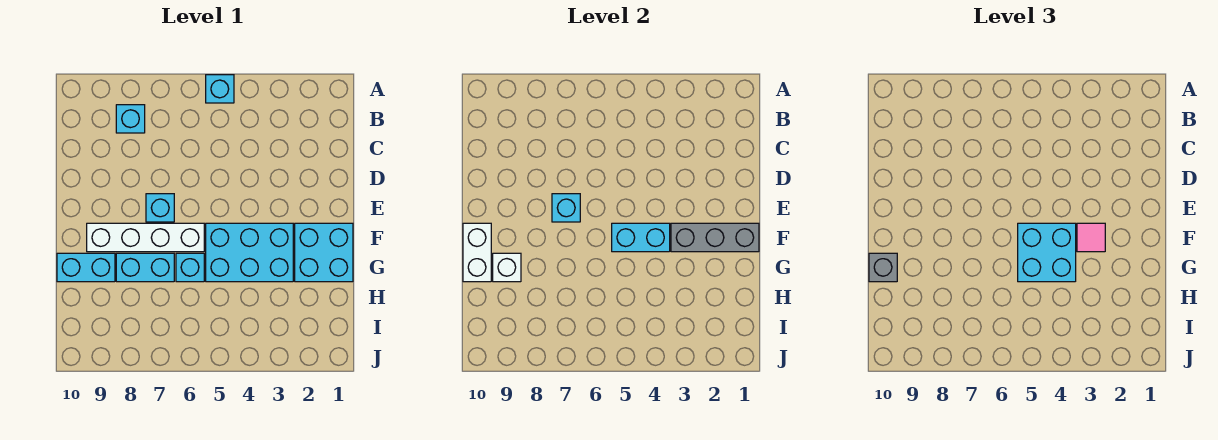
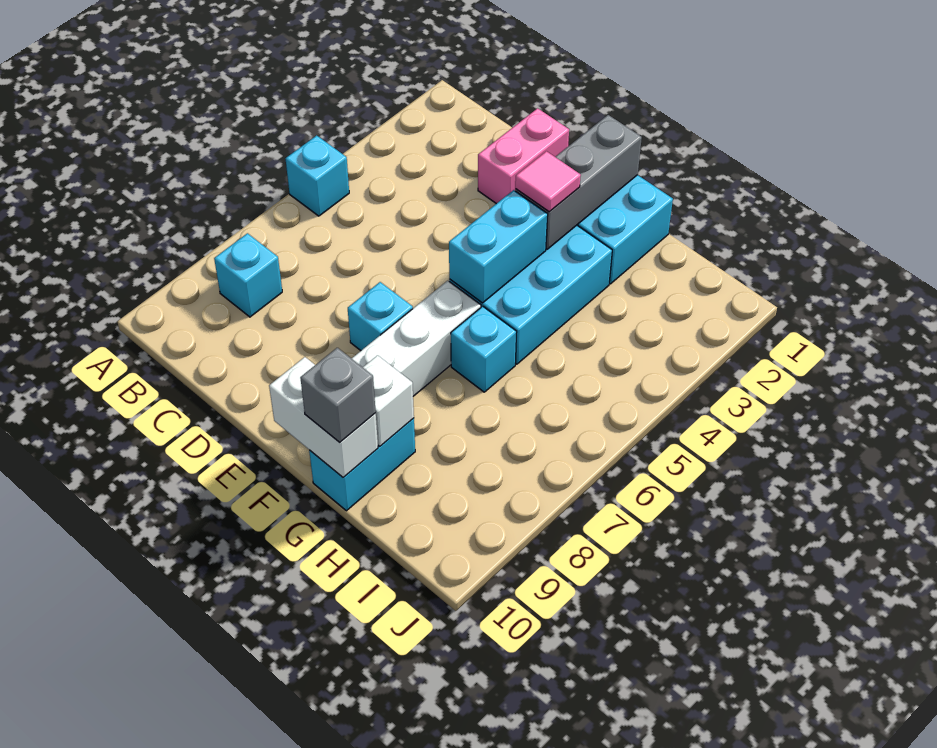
none -> pink 1x2 brick [478,108,569,204]
cyan 1x1 brick [552,194,580,222] -> none
cyan 2x2 brick [1018,223,1076,282] -> none
cyan 1x2 brick [116,253,174,282] -> none

